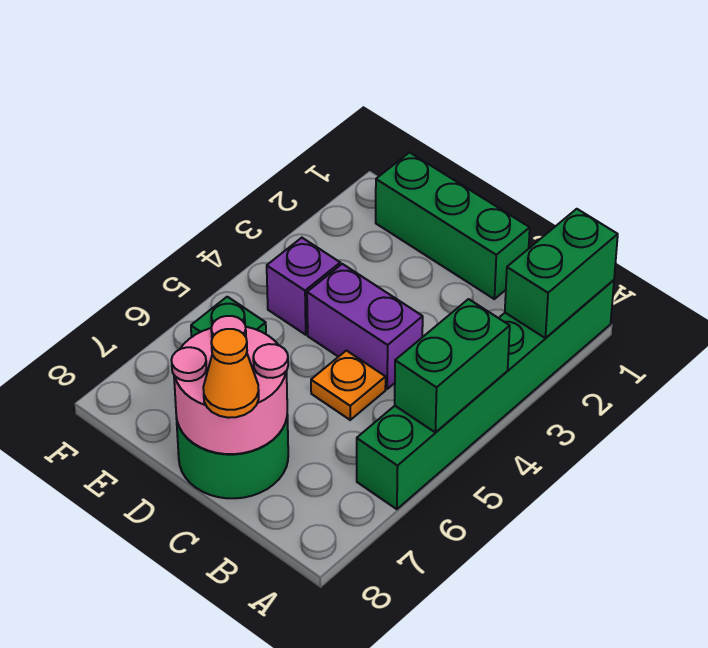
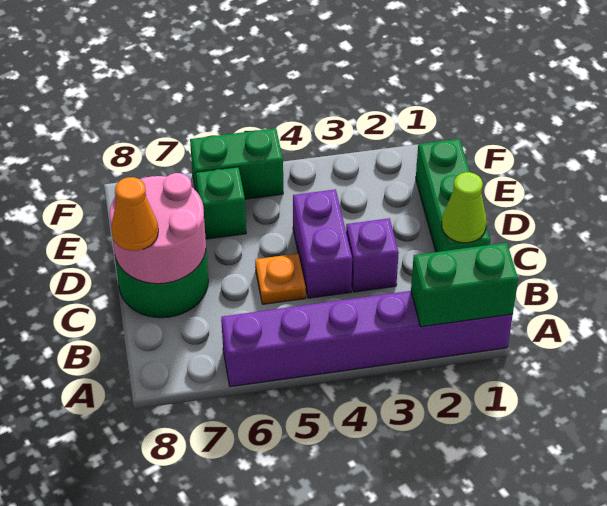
green 1x6 brick [357,280,614,509] -> purple 1x6 brick [221,291,513,387]
green 1x2 brick [395,299,510,433] -> green 1x2 brick moved to [190,128,283,199]
none -> lime 1x1 cone [442,172,487,243]
purple 1x1 brick [267,238,340,335] -> purple 1x1 brick moved to [346,218,399,292]

